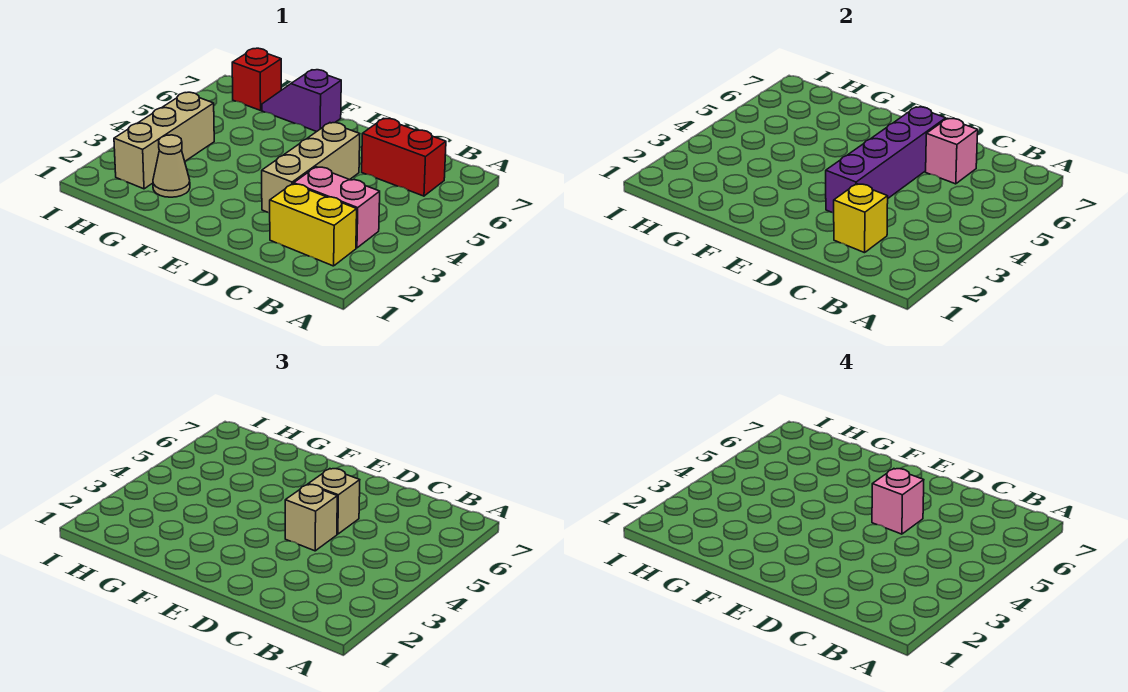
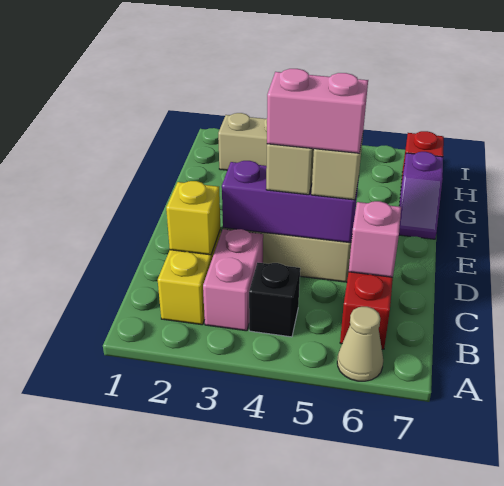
none -> black 1x1 brick [249,263,300,337]
purple 1x4 brick [826,107,946,213] -> purple 1x3 brick [222,161,359,243]
pink 1x1 brick [872,469,924,534] -> pink 1x2 brick [267,69,368,153]
purple 1x2 slope [262,70,341,132] -> purple 1x2 slope turned to [399,152,443,239]
tan 1x1 cone [153,135,190,197] -> tan 1x1 cone moved to [337,307,383,381]

